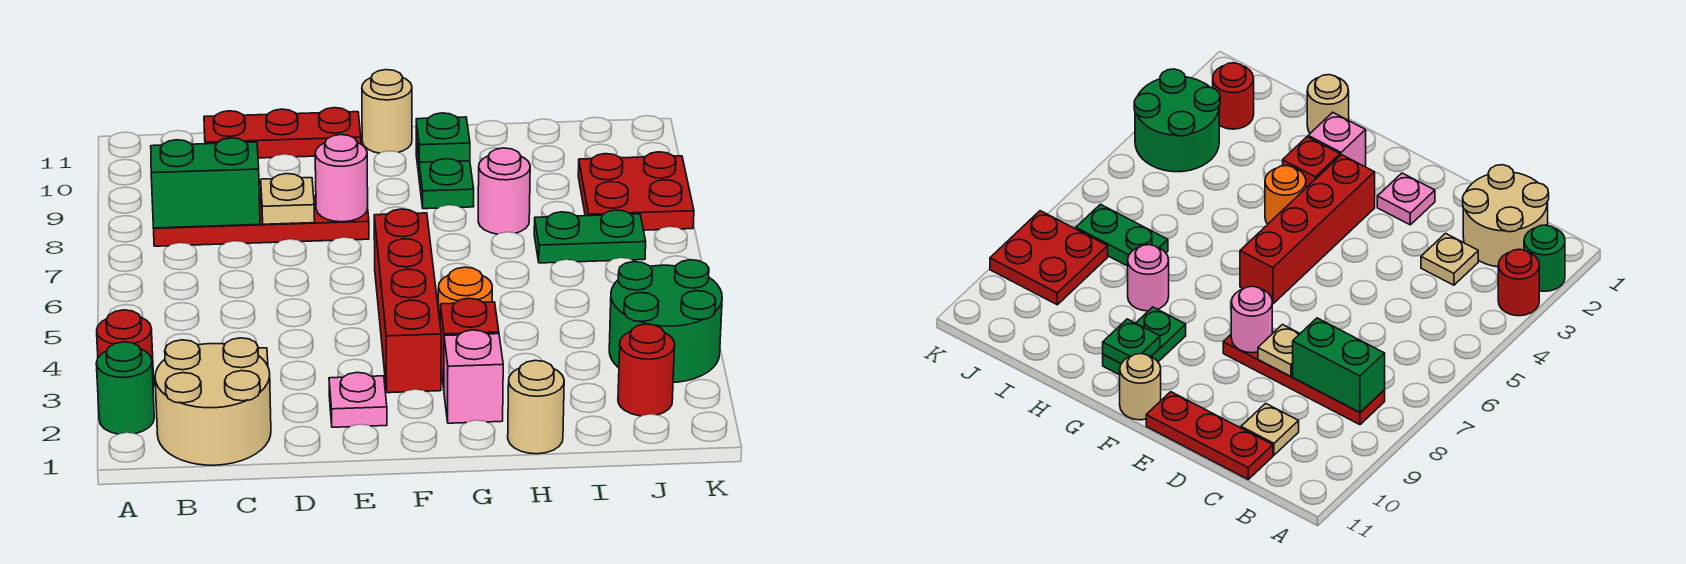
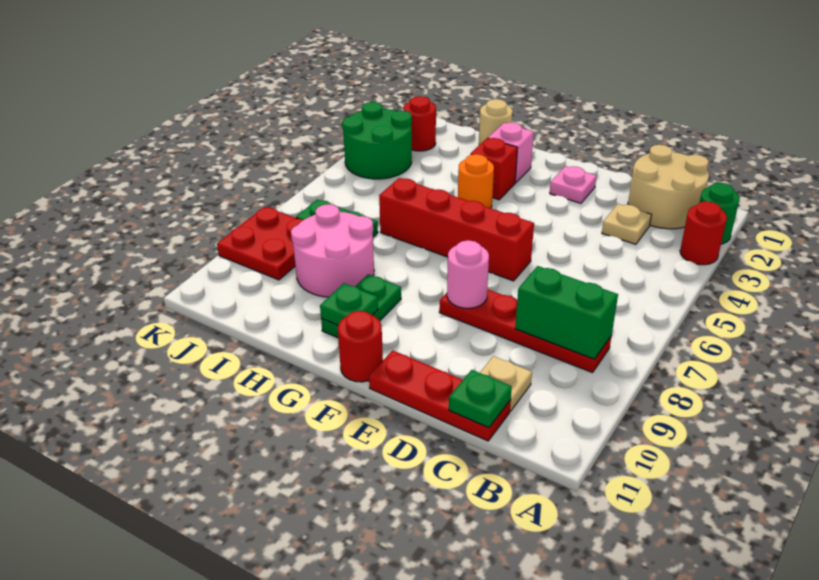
none -> green 1x1 plate [449,370,512,428]
tan 1x1 plate [261,174,315,224] -> none
red 1x4 brick [374,209,441,393] -> red 1x4 brick turned to [379,178,534,281]
tan 1x1 round brick [362,70,412,153] -> red 1x1 round brick [338,311,383,382]
pink 1x1 round brick [478,148,530,234] -> pink 2x2 round brick [291,204,374,297]

